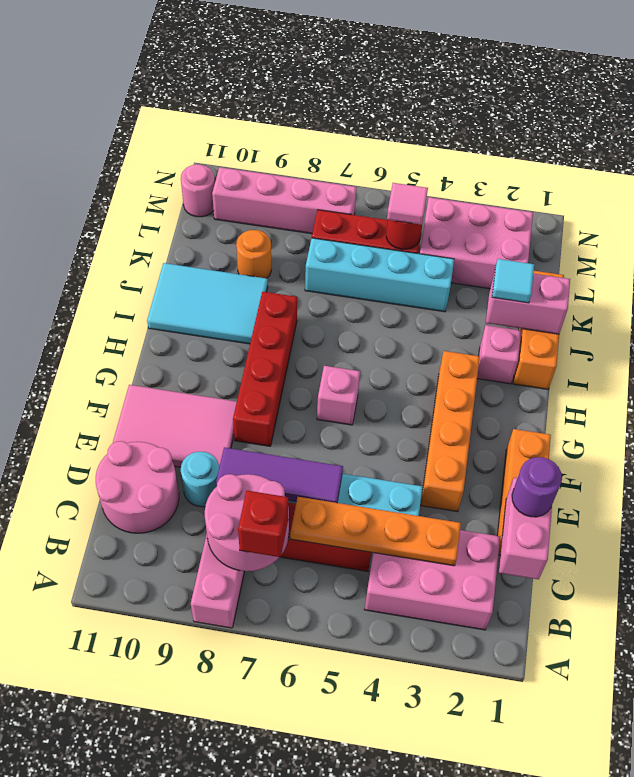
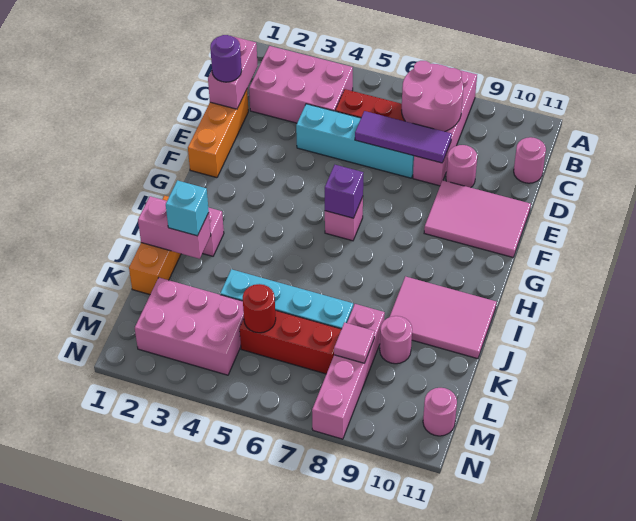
red 1x1 brick [238,491,289,557] -> none
orange 1x4 plate [290,497,461,566] -> none
pink 2x2 round brick [96,441,179,533] -> pink 1x1 round brick [514,137,546,183]
cyan 1x1 round brick [181,452,219,507] -> pink 1x1 round brick [446,145,477,188]
orange 1x4 brick [421,351,480,512] -> none
red 1x4 brick [233,292,297,446] -> none
none -> purple 1x1 brick [325,165,363,218]
cyan 2x3 tile [147,263,268,344] -> pink 2x3 tile [390,276,496,359]
cyan 1x1 tile [492,259,534,303] -> cyan 1x1 brick [166,180,209,236]
orange 1x1 round brick [236,230,271,278] -> pink 1x1 round brick [380,316,412,364]
pink 1x1 tile [387,183,428,225] -> pink 1x1 tile moved to [334,323,375,363]
pink 1x4 brick [212,167,356,234] -> pink 1x4 brick turned to [312,304,385,439]

